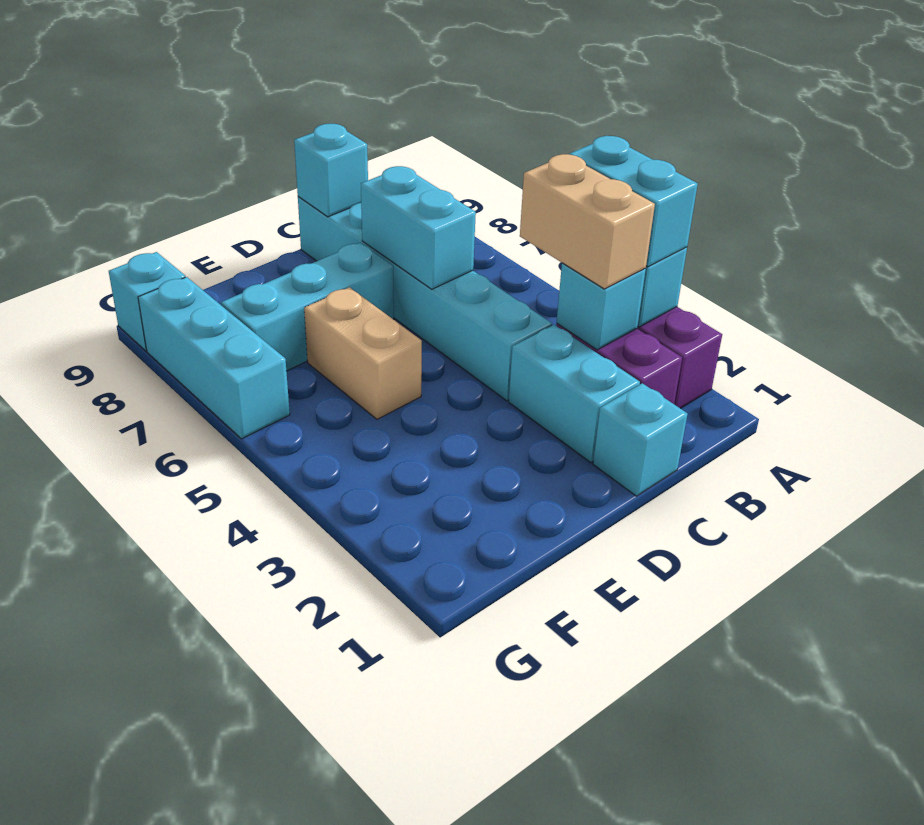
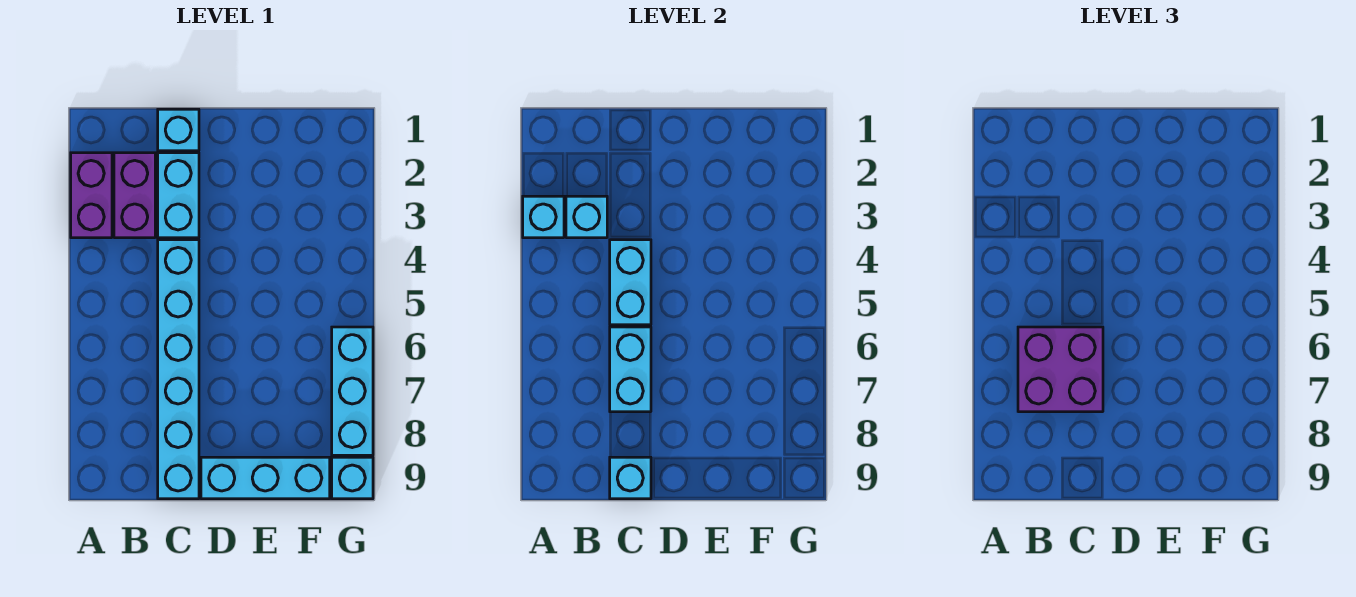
cyan 1x2 brick [569,136,698,267] -> cyan 1x2 brick moved to [610,240,651,325]
tan 1x2 brick [520,154,655,289] -> none
none -> purple 2x2 brick [1018,327,1103,412]
cyan 1x3 brick [221,243,394,371] -> cyan 1x3 brick moved to [201,457,330,499]
tan 1x2 brick [304,287,422,419] -> none

